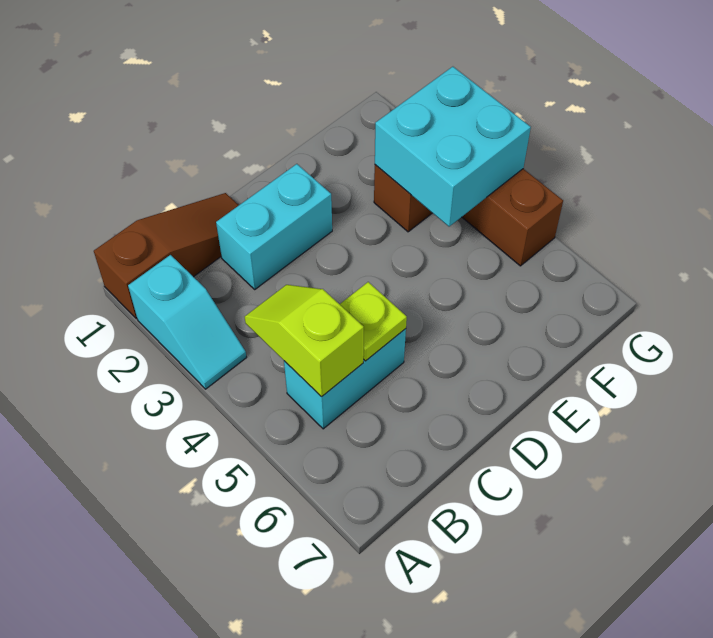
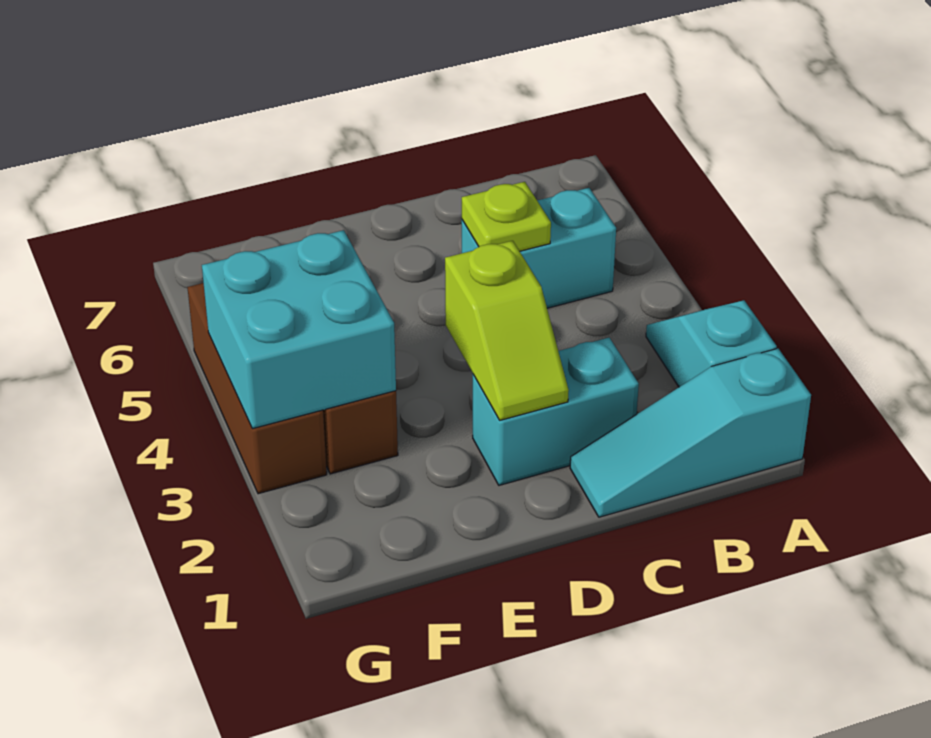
brown 1x3 slope [94,193,239,319] -> cyan 1x3 slope [570,348,811,517]
lime 1x2 slope [245,285,364,397] -> lime 1x2 slope moved to [445,241,569,420]

